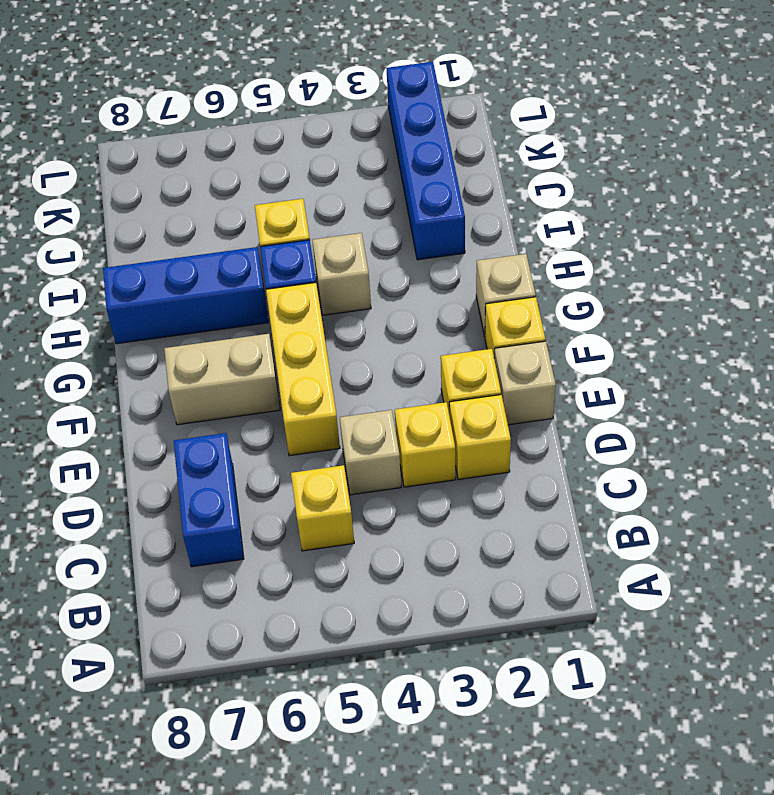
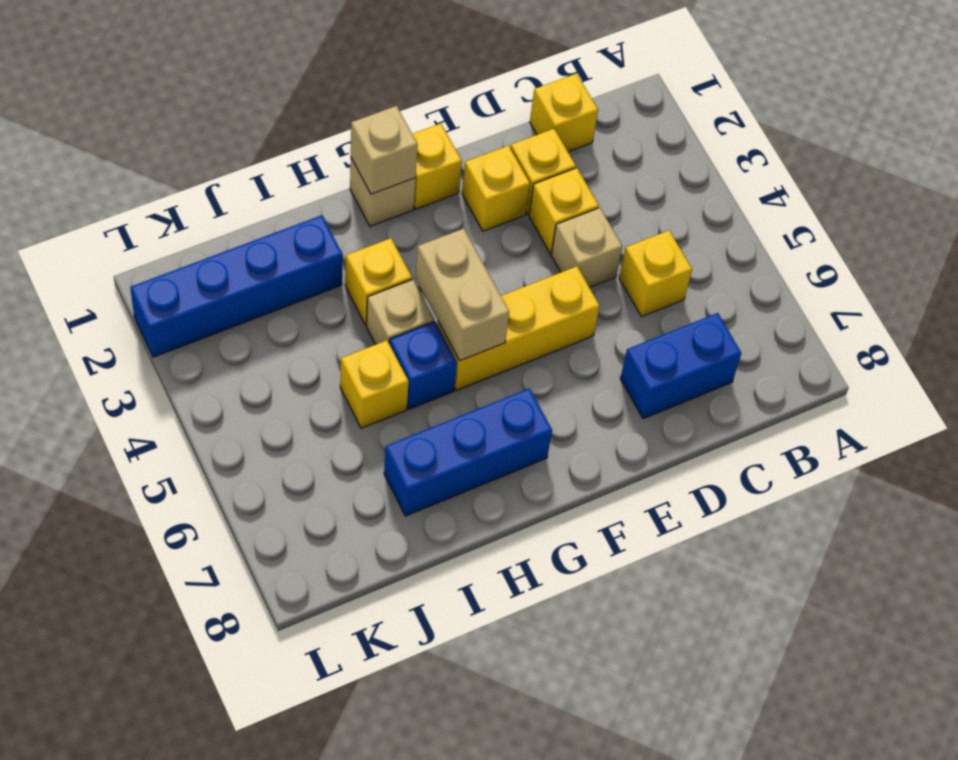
none -> yellow 1x1 brick [530,73,598,152]
tan 1x1 brick [494,341,556,425] -> tan 1x1 brick moved to [351,106,418,194]
tan 1x2 brick [164,334,280,425] -> tan 1x2 brick moved to [416,229,509,361]
none -> yellow 1x1 brick [345,238,412,325]
blue 1x3 brick [103,247,268,344] -> blue 1x3 brick turned to [384,388,552,516]

